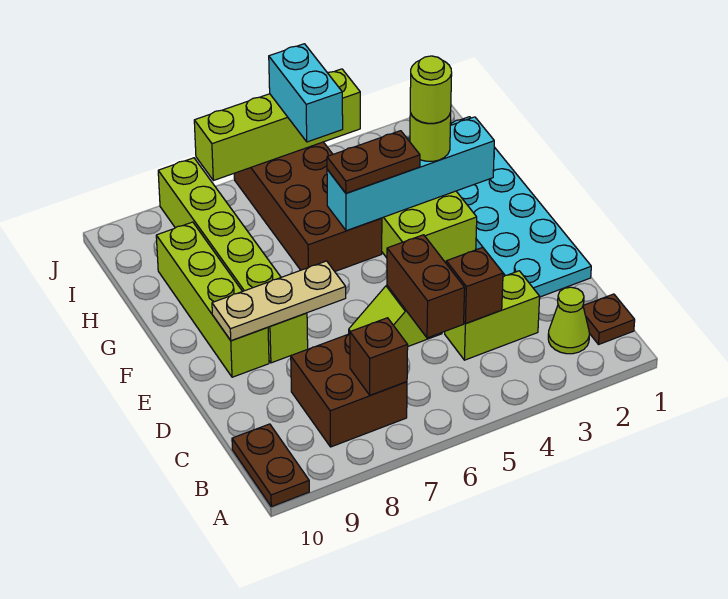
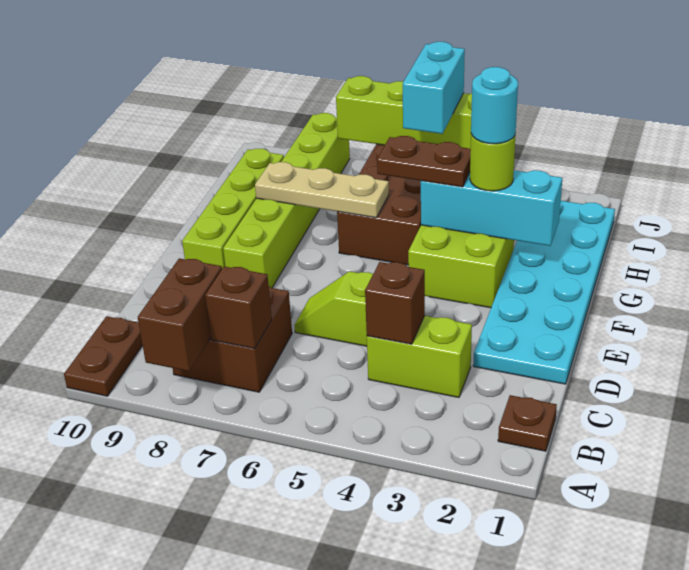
lime 1x1 cone [548,287,589,354] -> none
brown 1x2 brick [387,235,465,338] -> brown 1x2 brick moved to [138,258,222,371]
tan 1x3 plate [212,261,346,341] -> tan 1x3 plate moved to [255,162,389,218]
cyan 1x4 brick [327,117,494,231] -> cyan 1x3 brick [421,170,562,246]
lime 1x1 round brick [410,56,452,123] -> cyan 1x1 round brick [471,67,518,144]

